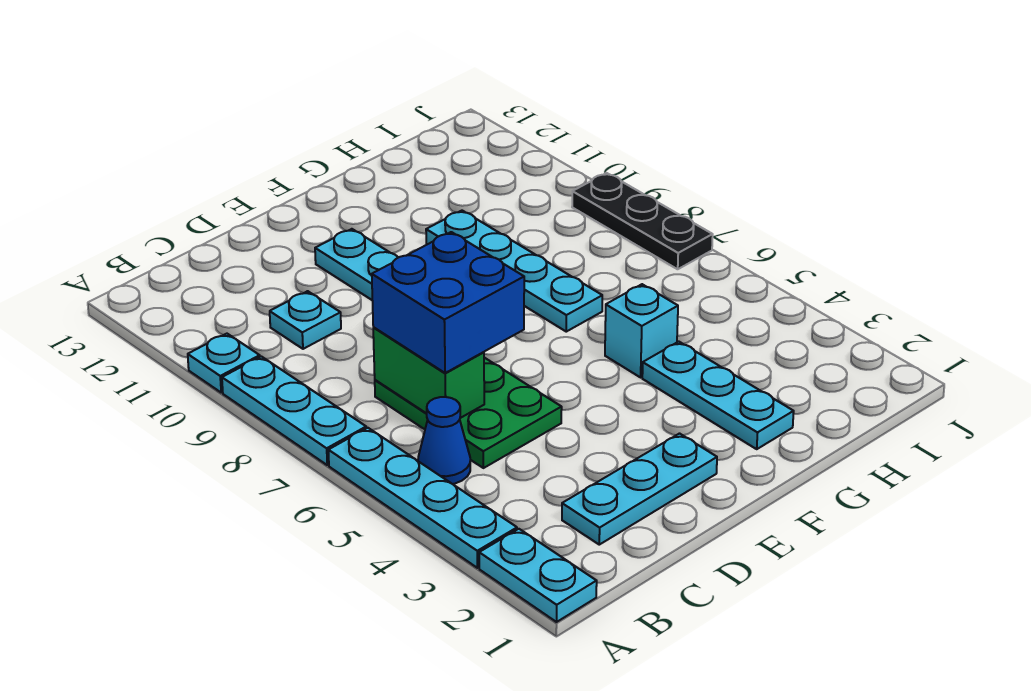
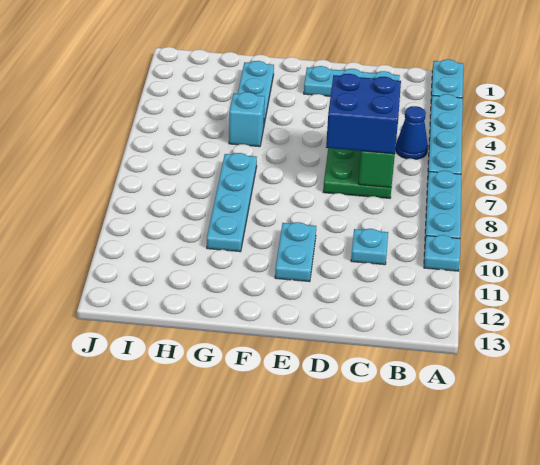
black 1x3 plate [572,173,713,269] -> none

